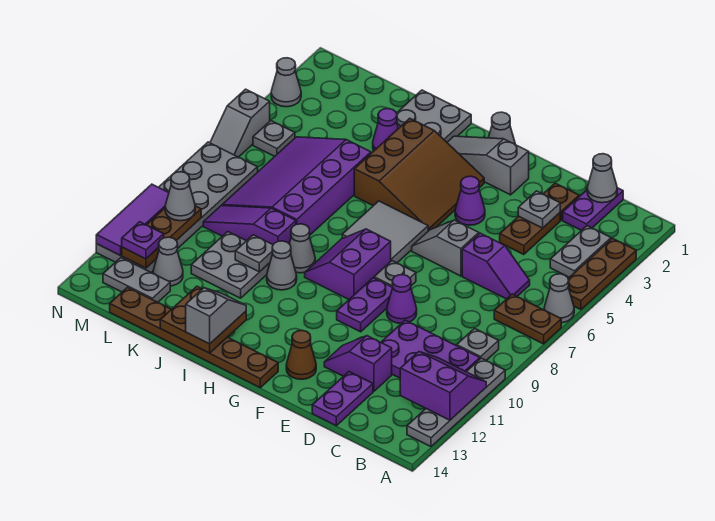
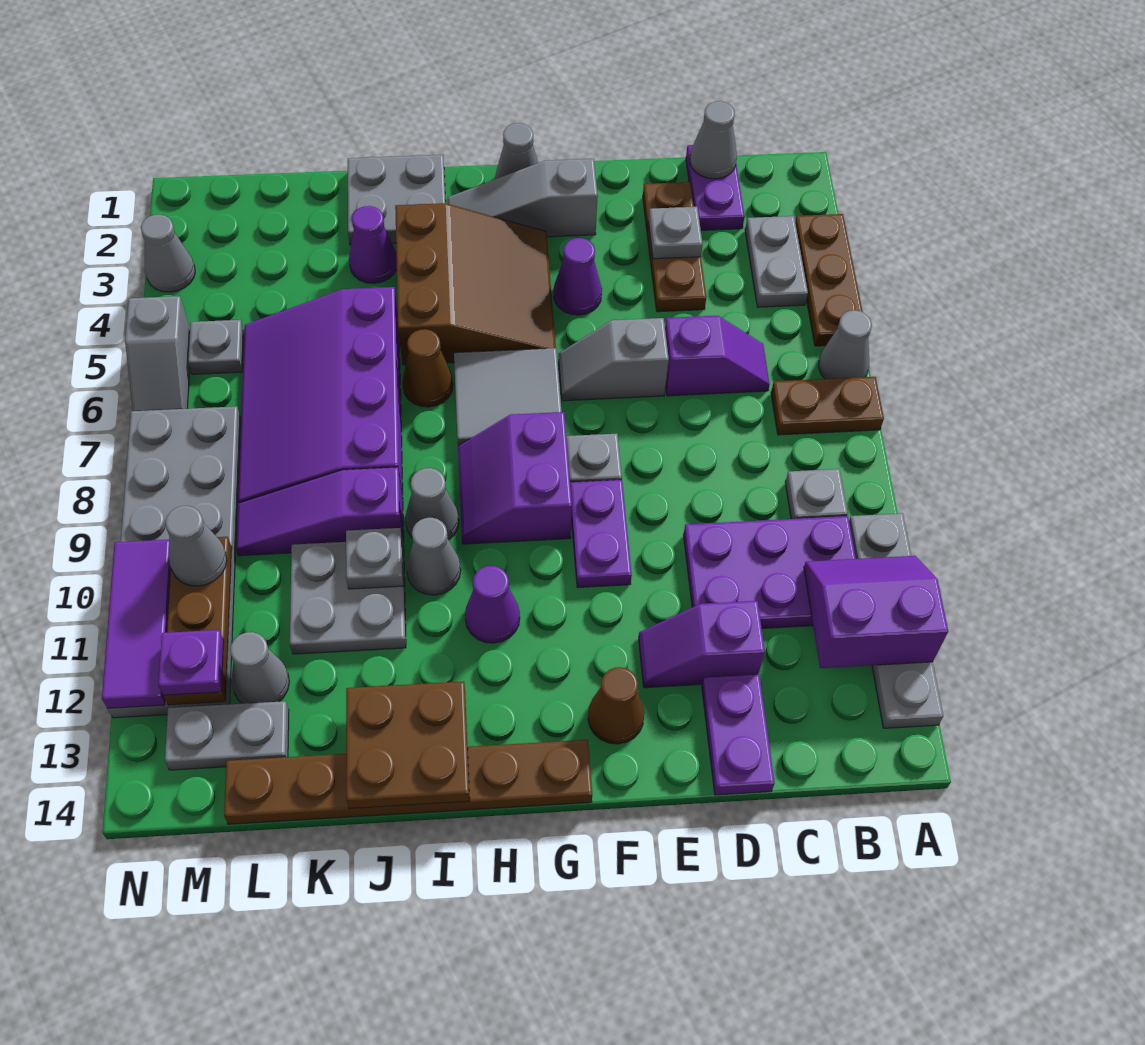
purple 1x1 cone [387,275,417,323] -> purple 1x1 cone moved to [465,566,520,643]
none -> brown 1x1 cone [402,329,453,407]
grey 1x2 slope [186,288,246,344] -> none

